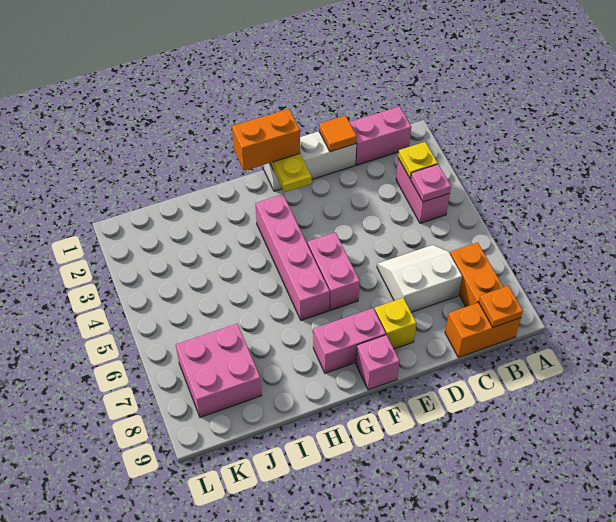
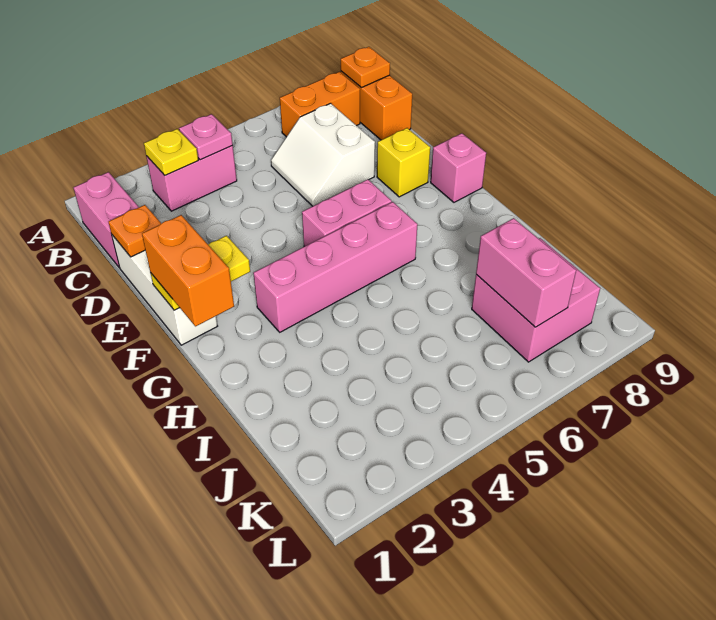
orange 1x1 tile [319,116,357,152] -> orange 1x1 plate [109,205,161,257]
pink 1x2 brick [313,308,386,373] -> pink 1x2 brick moved to [476,218,576,327]

